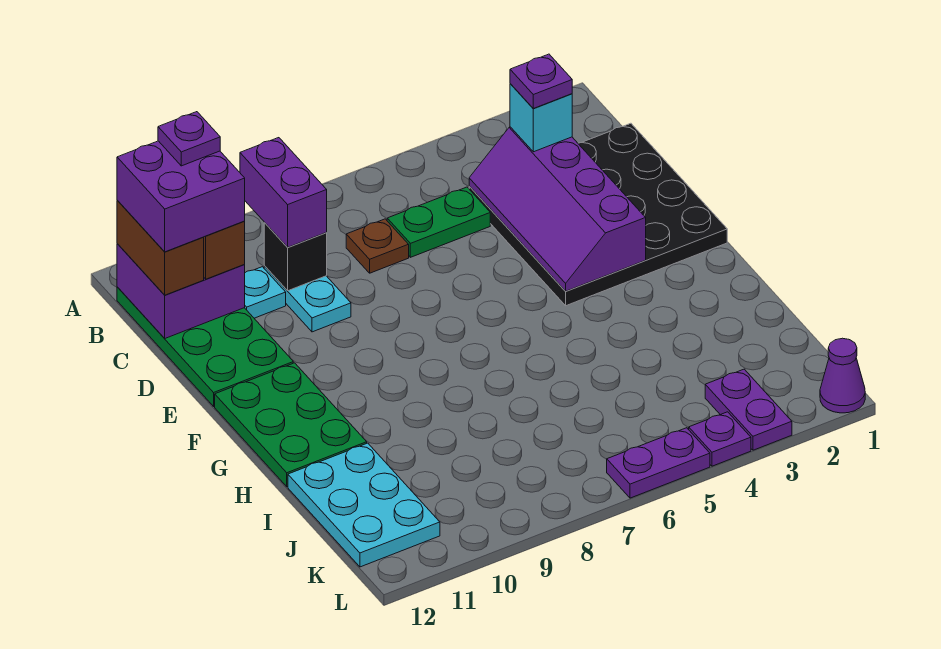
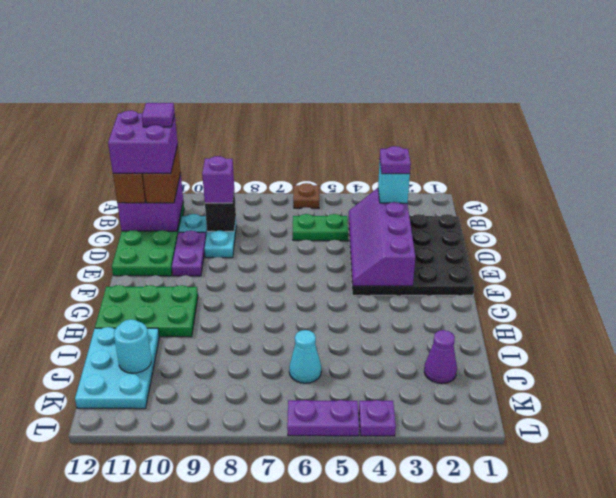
purple 1x2 brick [240,138,327,247] -> purple 1x1 brick [202,156,234,203]
purple 1x1 plate [158,112,220,166] -> purple 1x1 tile [142,103,175,127]
brown 1x1 plate [346,219,409,273] -> brown 1x1 plate moved to [293,183,319,208]
green 2x3 plate [215,363,367,487] -> green 2x3 plate turned to [95,285,198,337]
none -> cyan 1x1 cone [289,330,321,383]
none -> cyan 1x1 round brick [114,319,151,373]
purple 1x2 plate [705,369,792,450] -> purple 1x2 plate moved to [172,230,206,276]
purple 1x1 cone [820,338,865,413] -> purple 1x1 cone moved to [424,330,457,384]

